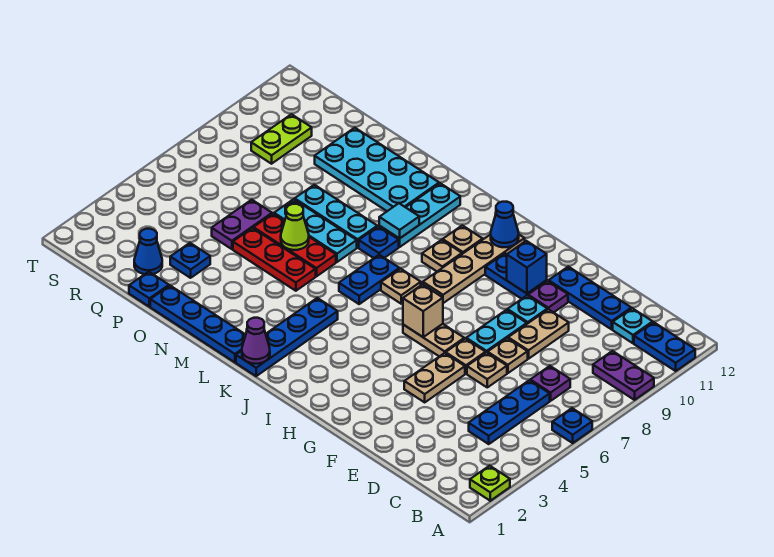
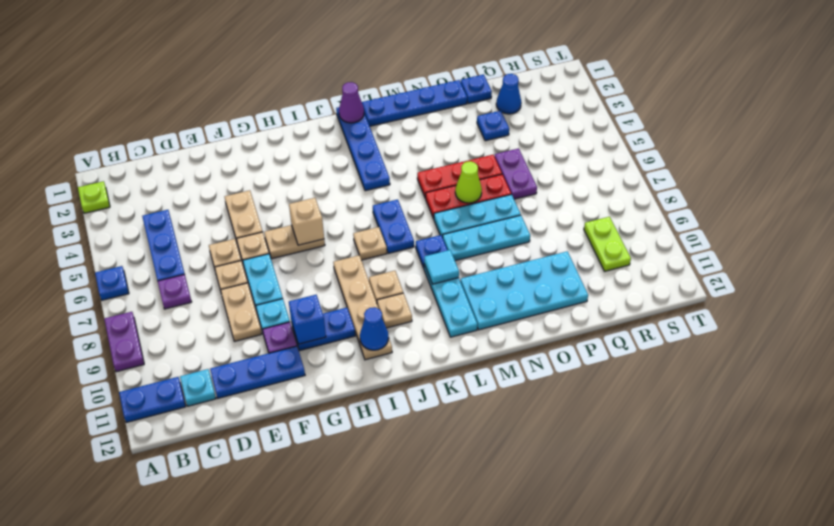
purple 1x2 plate [593,351,654,400] -> purple 1x2 plate turned to [104,312,144,372]

